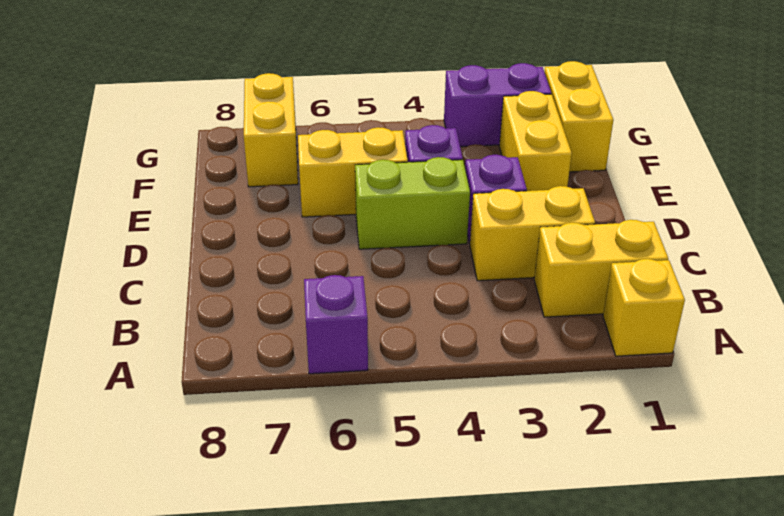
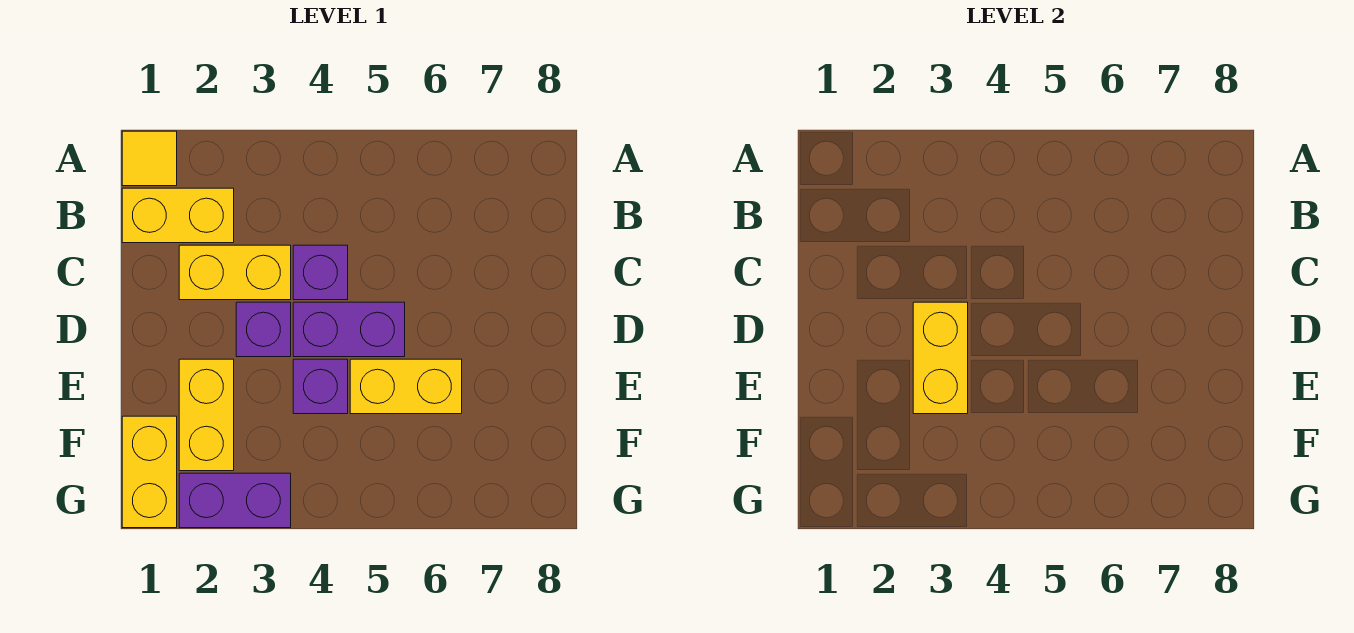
yellow 1x1 brick [603,259,685,356] -> yellow 1x1 tile [122,131,177,186]
purple 1x1 brick [304,275,368,374] -> purple 1x1 brick moved to [293,245,348,300]
lime 1x2 brick [355,157,470,249] -> purple 1x2 brick [293,302,405,357]
yellow 1x2 brick [244,73,298,187] -> yellow 1x2 brick moved to [913,302,968,414]

